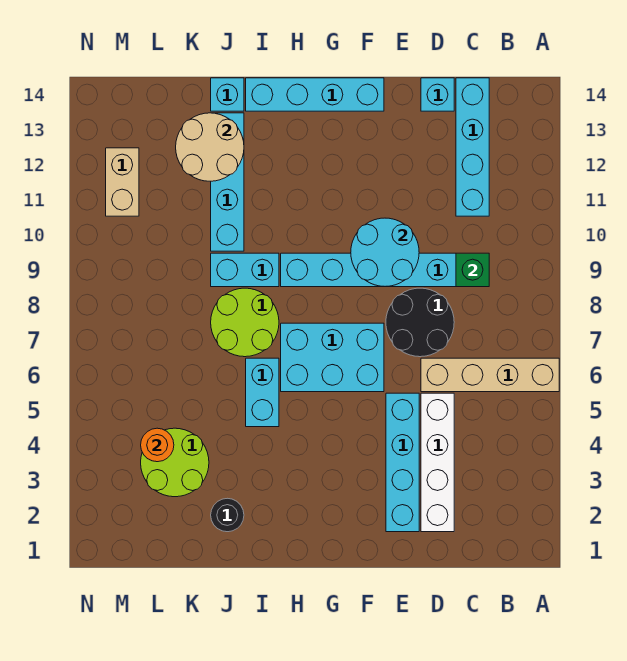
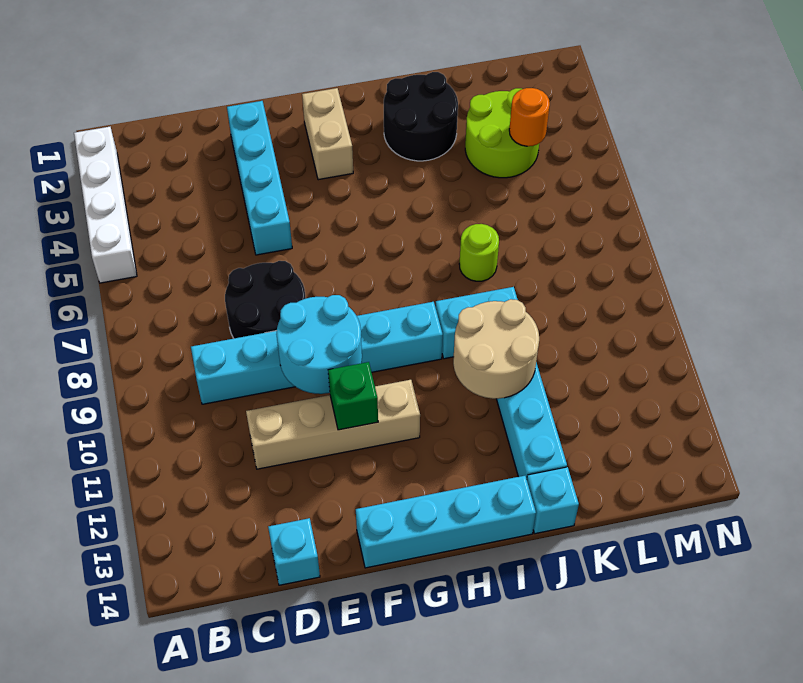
tan 1x4 brick [421,358,559,392] -> tan 1x4 brick moved to [246,380,420,469]
green 1x1 brick [456,253,489,287] -> green 1x1 brick moved to [328,362,378,430]
cyan 1x4 brick [456,78,489,216] -> none
white 1x4 brick [421,393,454,532] -> white 1x4 brick moved to [74,127,137,283]
cyan 2x3 brick [281,323,384,392] -> none
cyan 1x2 brick [246,358,279,427] -> none
lime 2x2 round brick [211,288,279,357] -> lime 1x1 round brick [459,224,499,281]
black 1x1 round brick [211,498,244,532] -> black 2x2 round brick [384,72,458,161]
tan 2x2 round brick [176,113,244,181] -> tan 2x2 round brick moved to [453,299,539,399]
tan 1x2 brick [106,148,139,216] -> tan 1x2 brick moved to [302,88,353,180]

